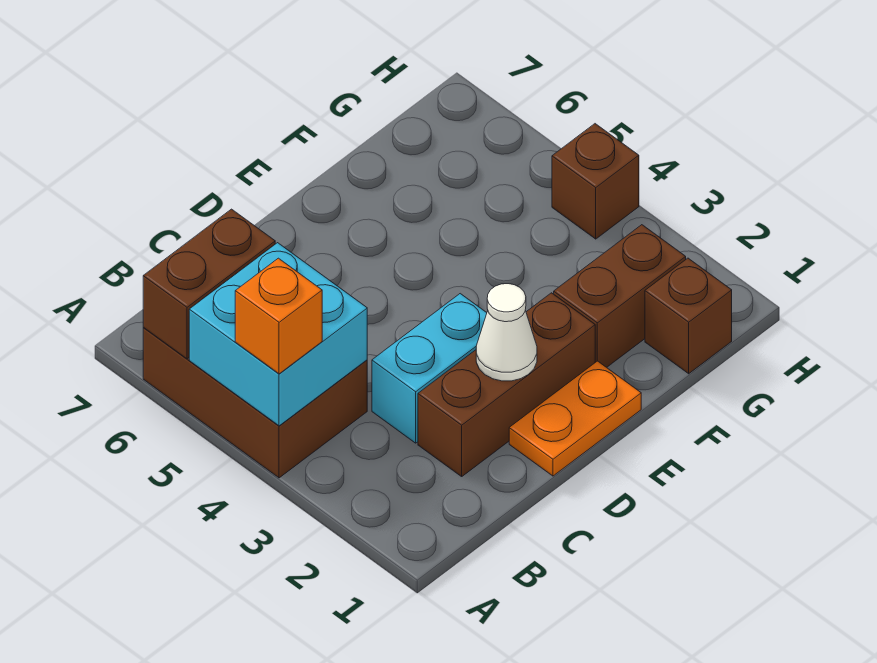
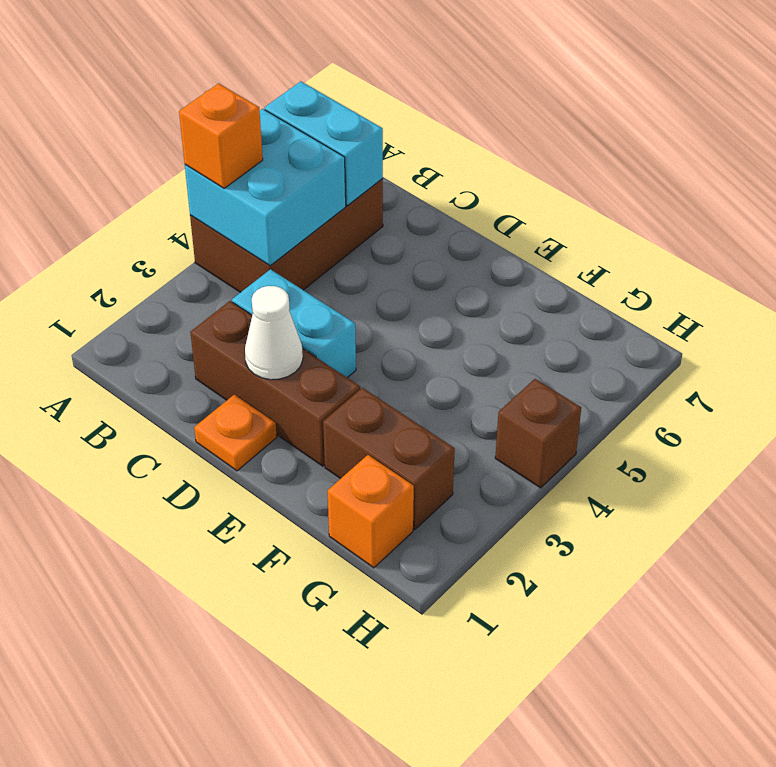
brown 1x2 brick [143,209,275,359] -> cyan 1x2 brick [265,81,383,206]
orange 1x2 plate [509,361,641,476] -> orange 1x1 plate [194,394,277,471]
brown 1x1 brick [645,258,732,374] -> orange 1x1 brick [328,455,414,568]

